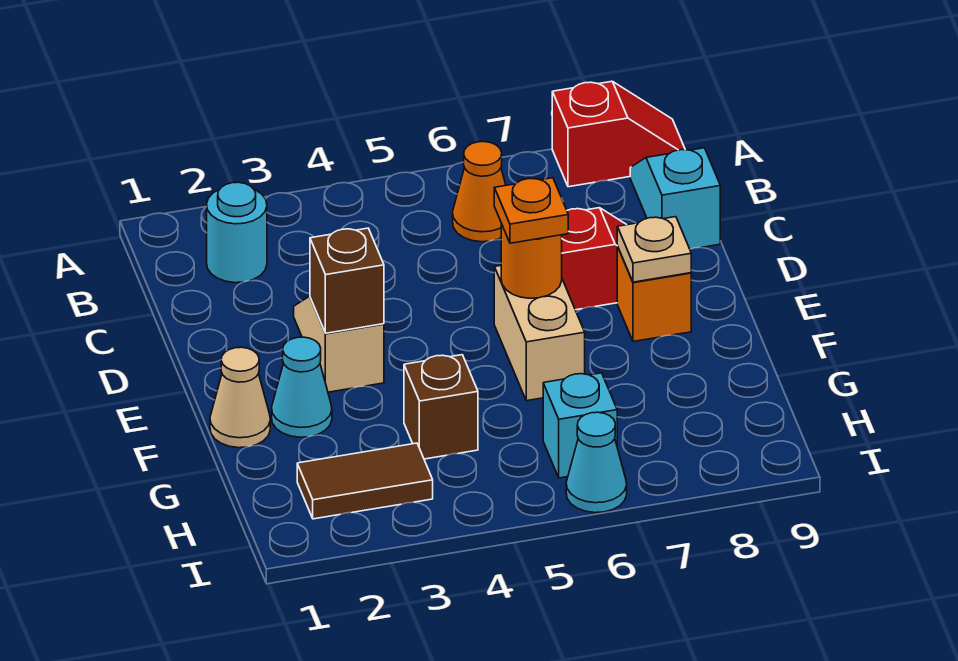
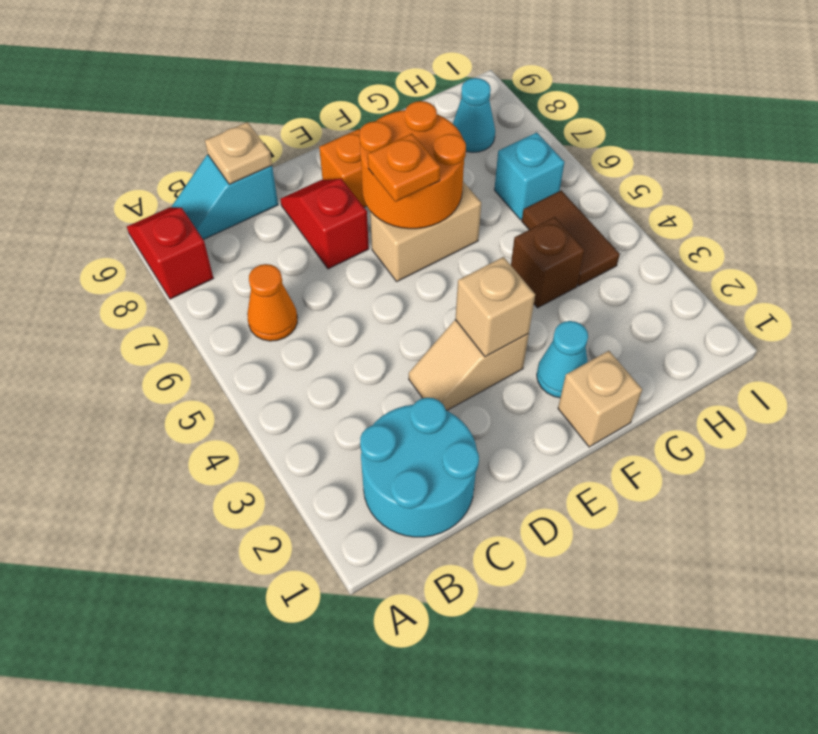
cyan 1x1 round brick [207,182,267,283] -> cyan 2x2 round brick [360,398,479,537]
brown 1x1 brick [310,228,384,333] -> tan 1x1 brick [455,257,535,357]
orange 1x1 round brick [501,224,562,298] -> orange 2x2 round brick [360,101,466,229]
tan 1x1 plate [617,217,691,282] -> tan 1x1 plate moved to [205,122,272,184]
tan 1x1 cone [210,347,270,448] -> tan 1x1 brick [558,351,642,447]
brown 1x2 tile [297,443,433,519] -> brown 1x2 tile moved to [522,190,620,286]
cyan 1x1 cone [566,412,627,513] -> cyan 1x1 cone moved to [453,78,495,152]

